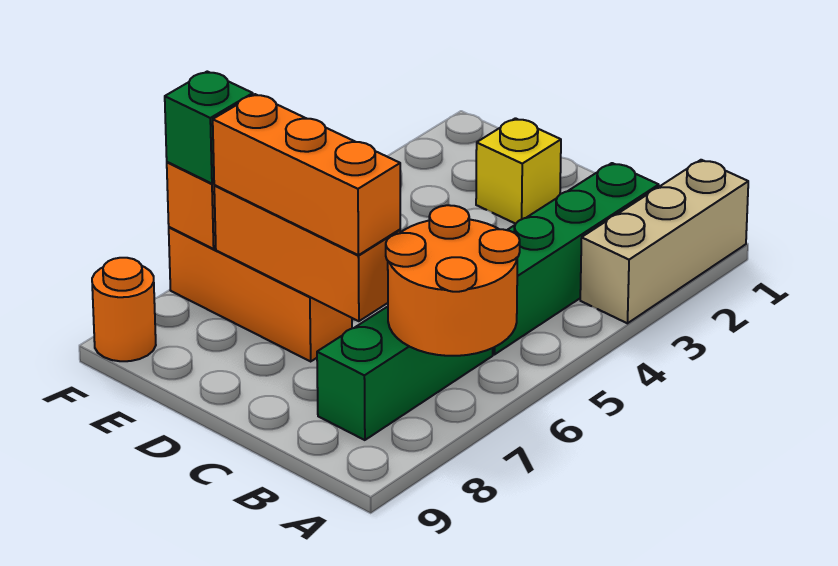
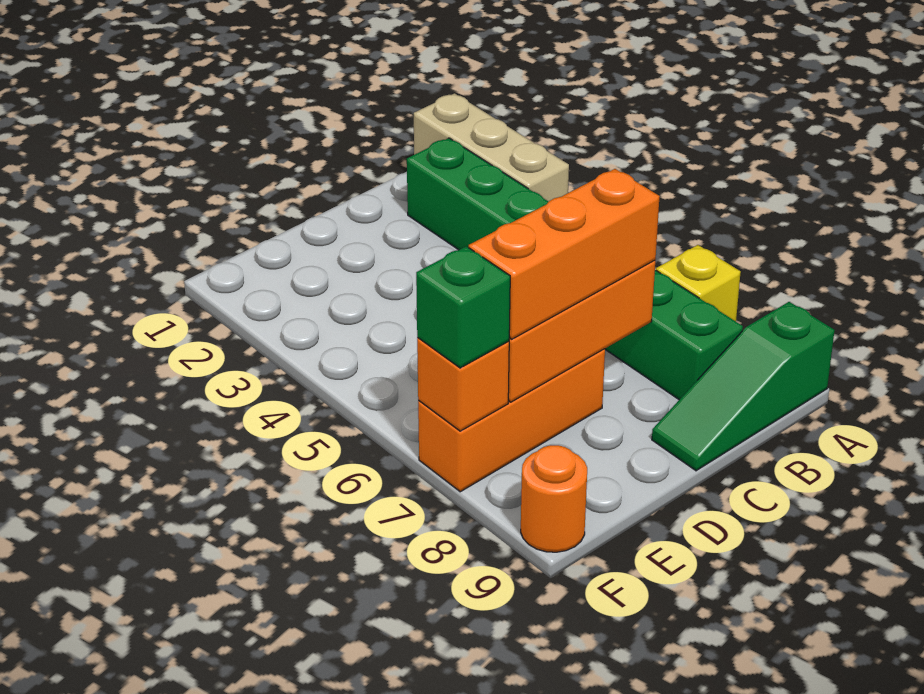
orange 2x2 round brick [386,205,520,356] -> none
none -> green 1x3 slope [652,302,835,471]
yellow 1x1 brick [476,118,561,224] -> yellow 1x1 brick moved to [656,245,741,321]

